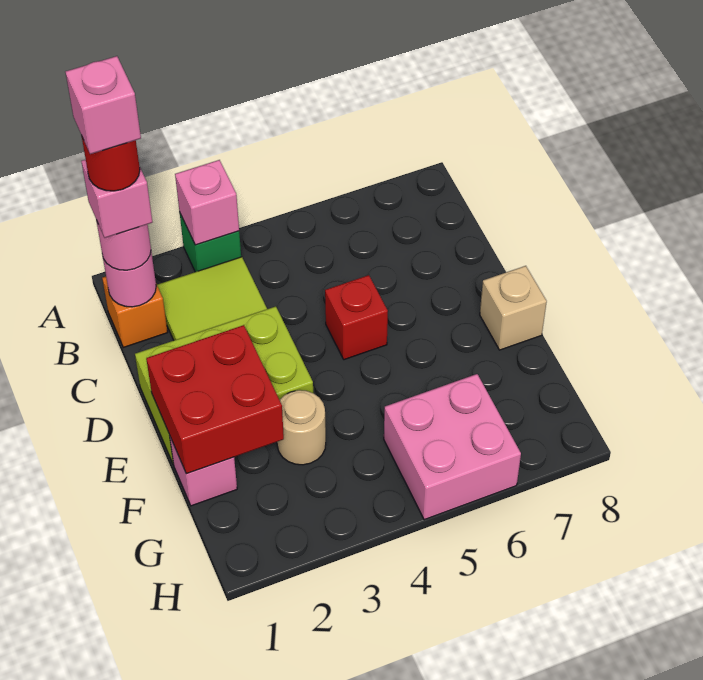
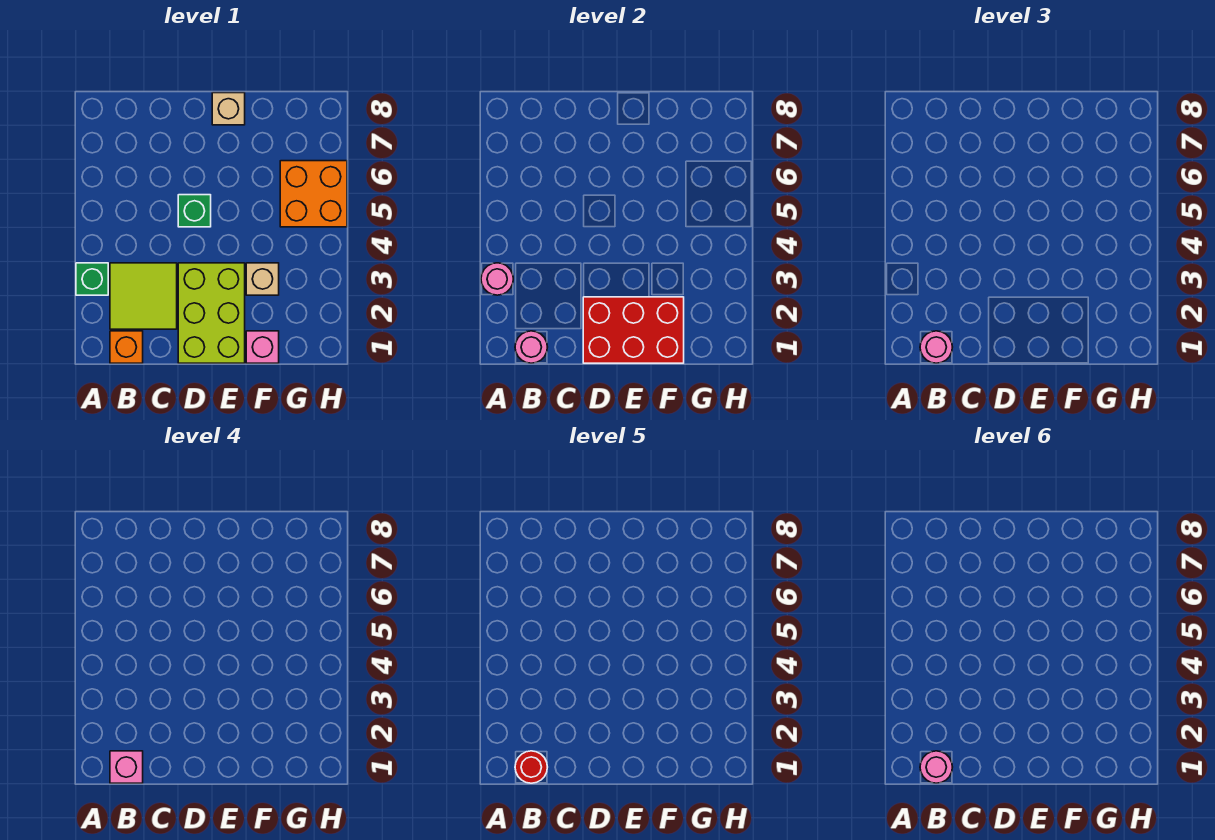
pink 1x1 brick [175,160,239,245] -> pink 1x1 round brick [481,263,513,295]
pink 1x1 brick [66,56,141,154] -> pink 1x1 round brick [920,751,952,783]
red 1x1 brick [325,275,388,360] -> green 1x1 brick [178,195,211,227]
red 2x2 brick [146,325,284,474] -> red 2x3 brick [583,297,684,363]
tan 1x1 round brick [277,390,326,465] -> tan 1x1 brick [246,263,279,295]
pink 2x2 brick [384,374,521,520] -> orange 2x2 brick [280,161,347,227]

